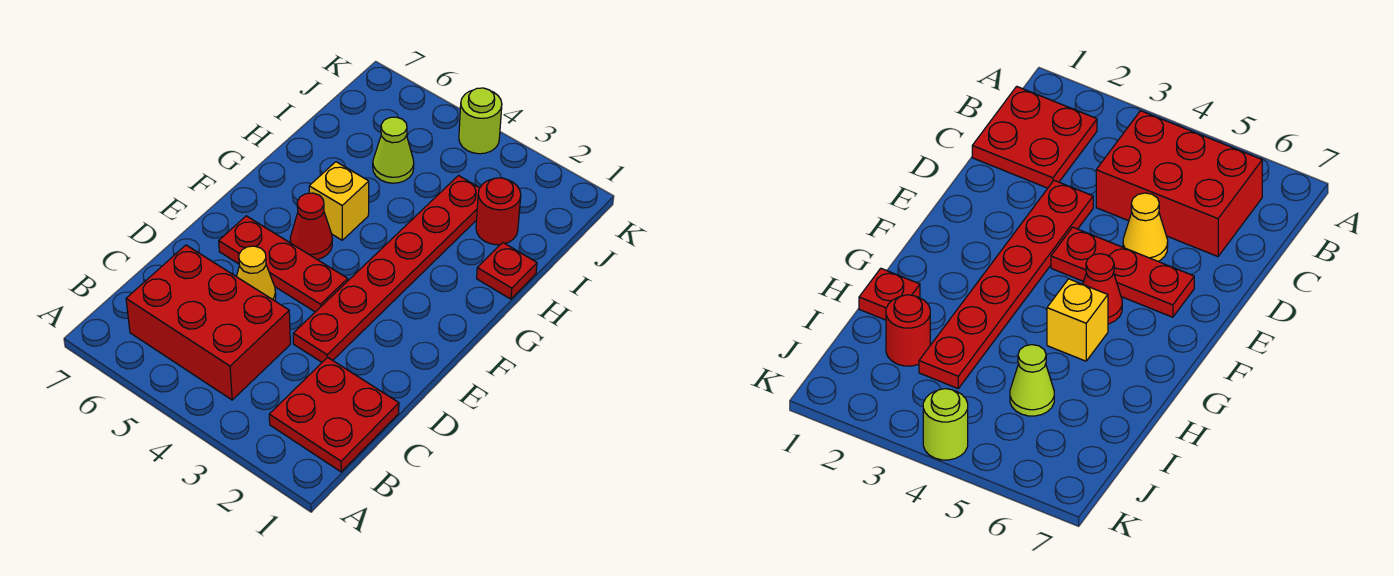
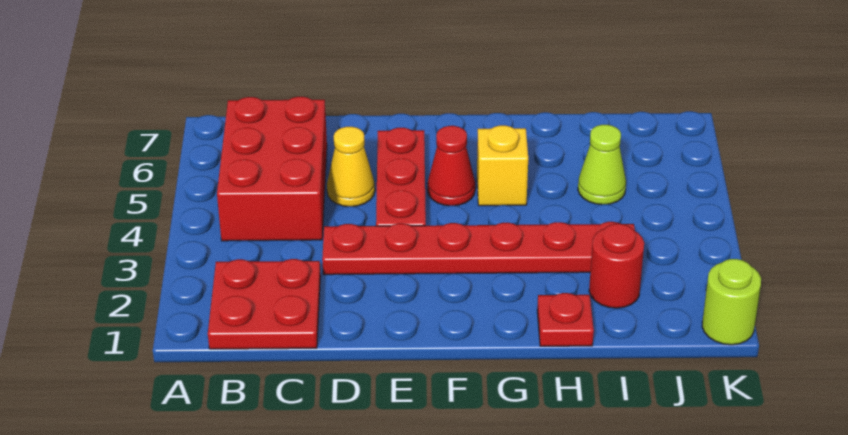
lime 1x1 round brick [459,88,502,154] -> lime 1x1 round brick moved to [702,259,761,345]

